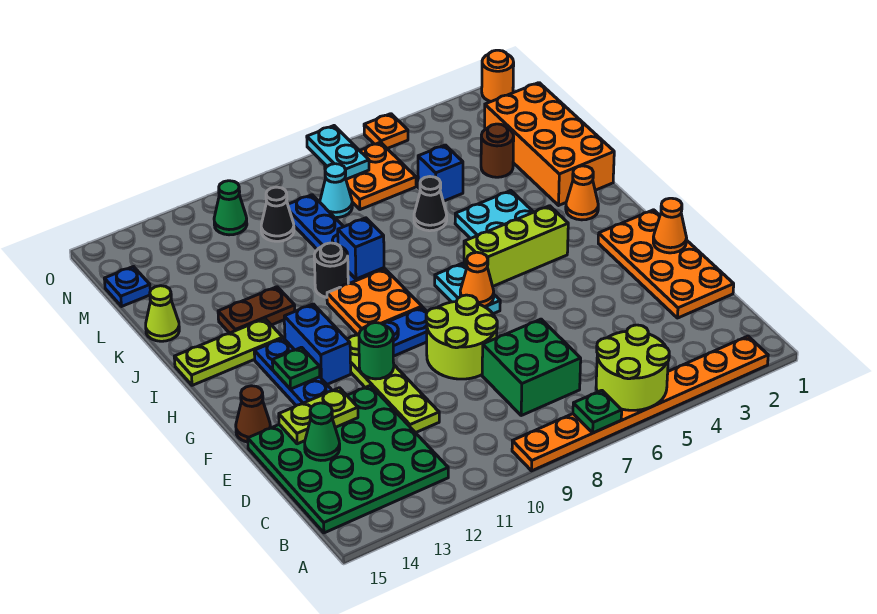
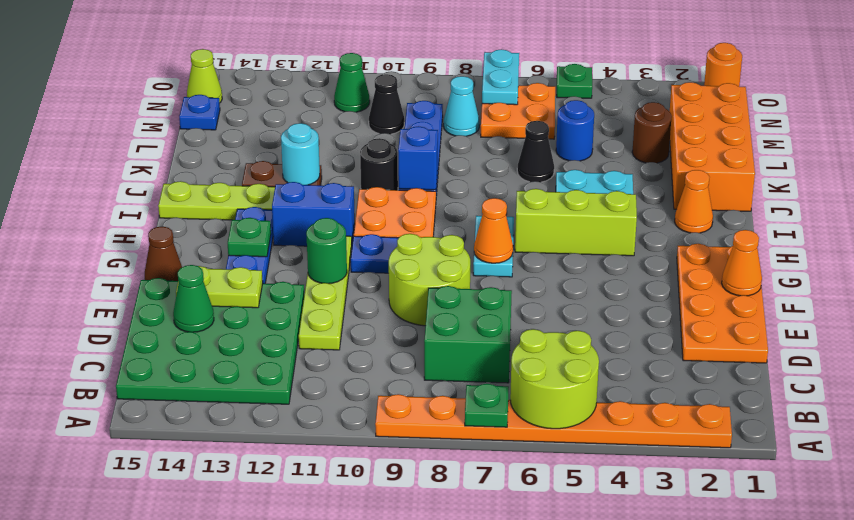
blue 1x2 brick [284,304,351,384] -> blue 1x2 brick turned to [272,182,355,246]
none -> cyan 1x1 round brick [281,123,320,185]
lime 1x1 cone [146,286,179,341] -> lime 1x1 cone moved to [187,49,222,103]
blue 1x1 brick [418,145,463,201] -> blue 1x1 round brick [556,100,594,161]
orange 1x1 plate [364,114,408,148] -> green 1x1 plate [557,64,592,98]

